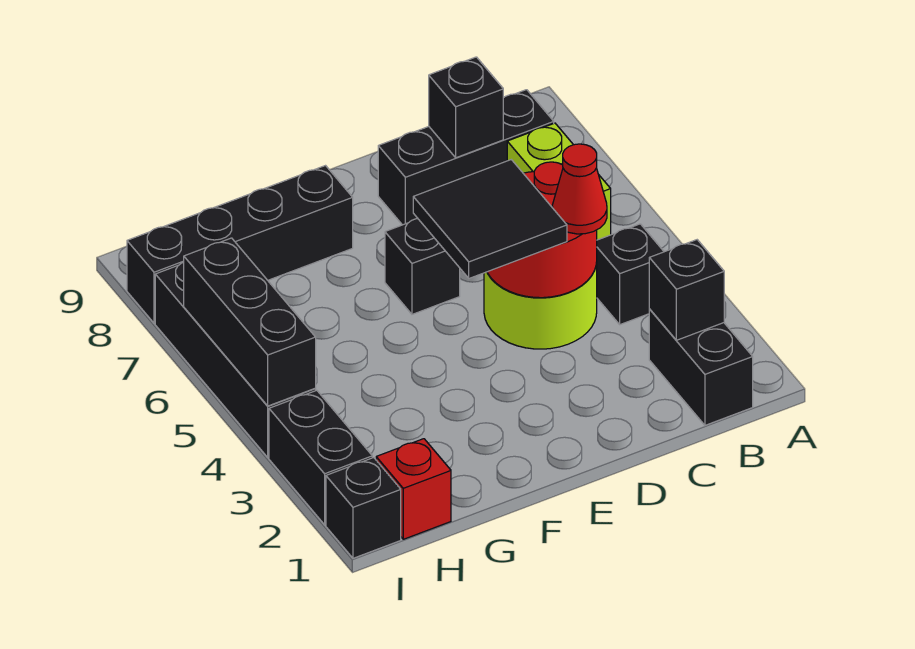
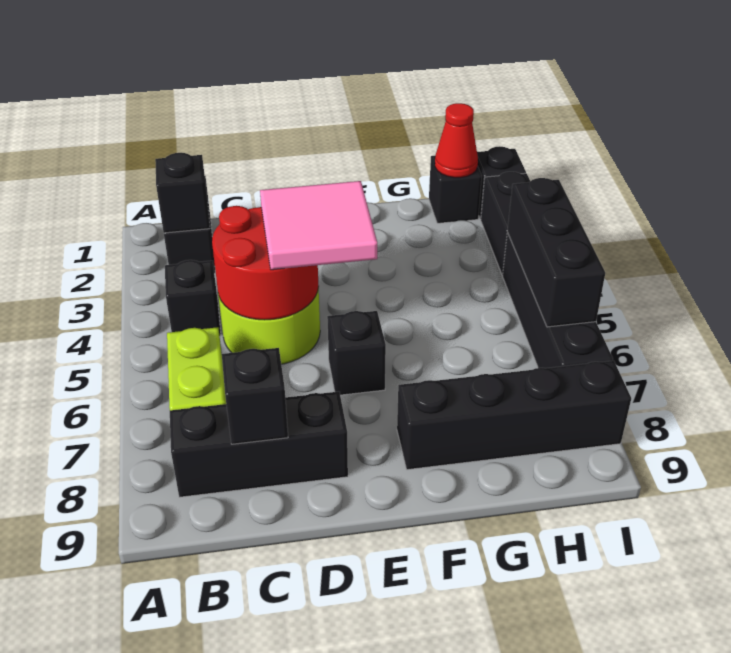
red 1x1 cone [552,144,607,234] -> red 1x1 cone moved to [435,103,478,178]
black 2x2 tile [413,160,567,278] -> pink 2x2 tile [260,181,377,270]
red 1x1 brick [376,439,451,539] -> black 1x1 brick [429,156,482,223]

